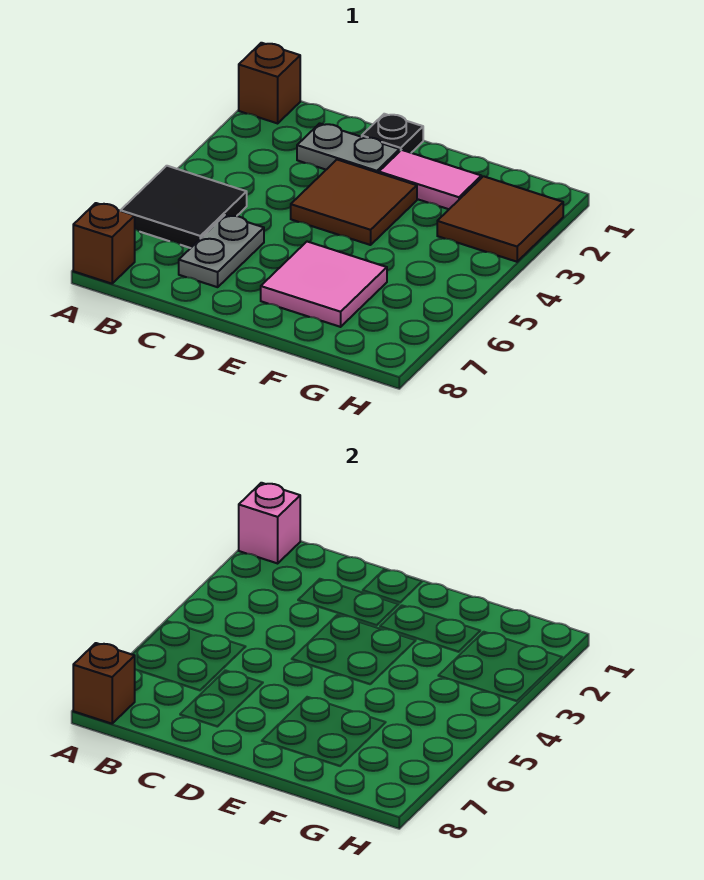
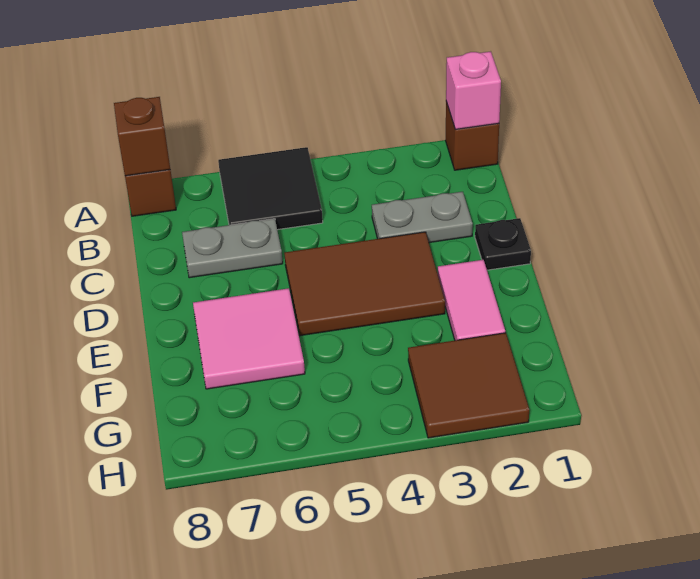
grey 1x2 plate [297,123,400,173] -> grey 1x2 plate turned to [372,192,473,243]
brown 2x2 tile [291,160,417,245] -> brown 2x3 tile [284,232,445,336]

